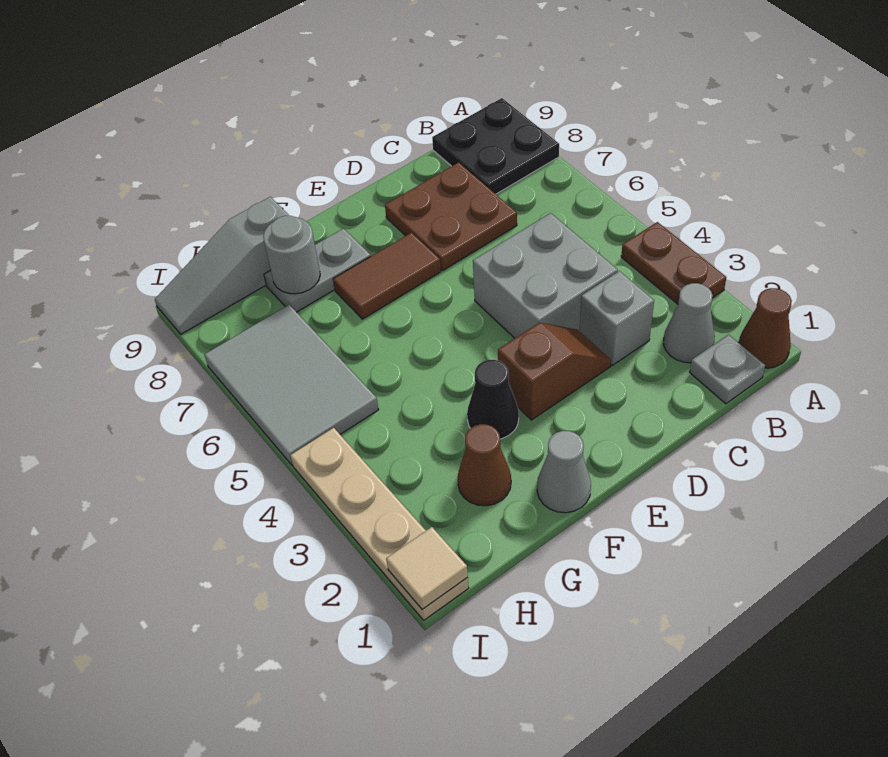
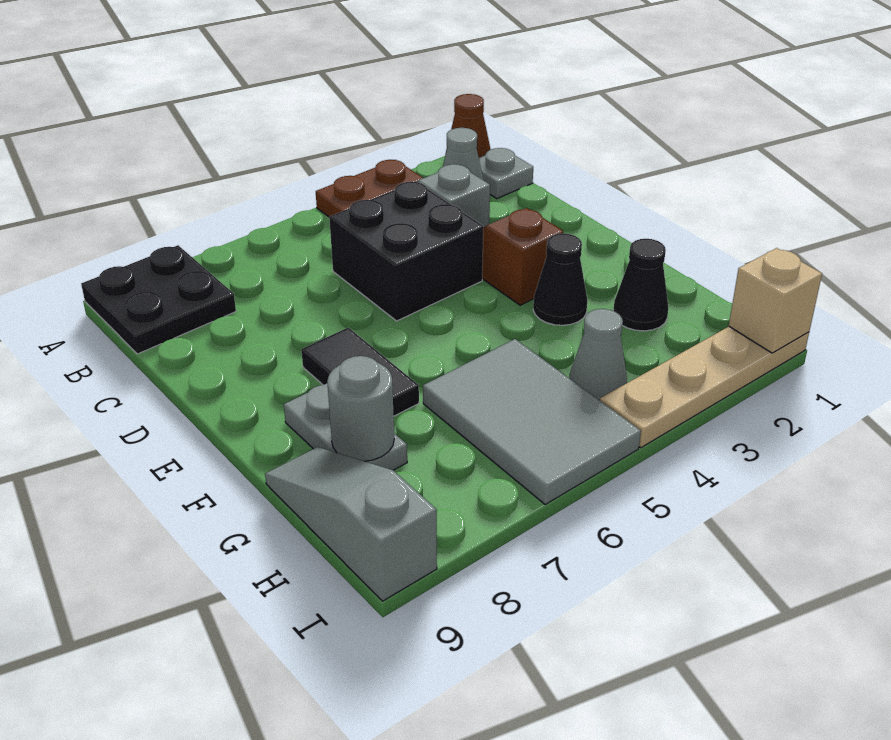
grey 2x2 brick [473,213,618,338] -> black 2x2 brick [329,181,483,321]
brown 2x2 plate [385,162,517,270] -> none
brown 1x2 tile [333,233,441,319] -> black 1x2 tile [301,328,419,416]
grey 1x1 cone [537,431,591,513] -> grey 1x1 cone moved to [569,309,627,400]
brown 1x1 cone [458,424,511,506] -> black 1x1 cone [613,239,668,331]
grey 1x3 slope [155,197,289,334] -> grey 1x3 slope turned to [265,447,437,601]
grey 2x3 tile [204,305,379,465] -> grey 2x3 tile turned to [423,339,641,504]
tan 1x1 tile [386,527,468,609] -> tan 1x1 brick [729,248,822,353]

